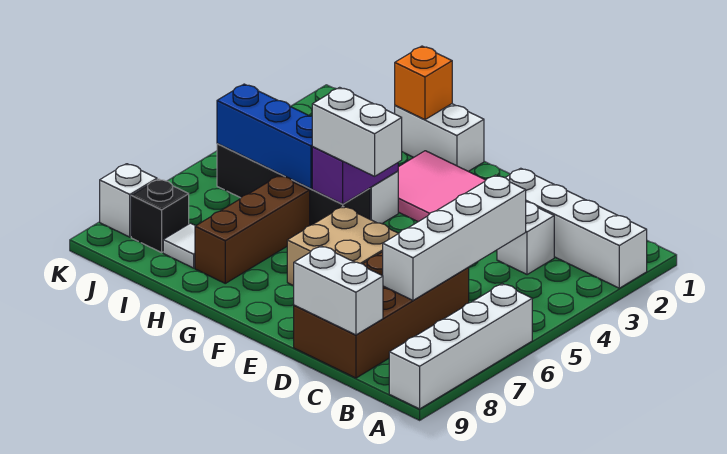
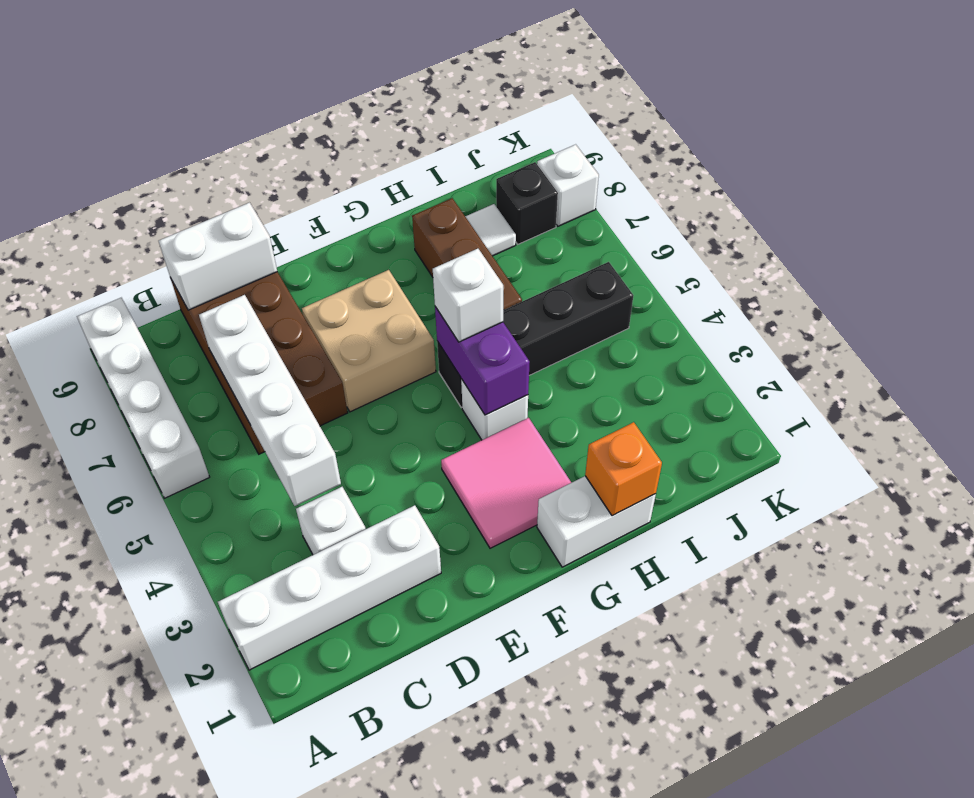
white 1x2 brick [312,87,402,176] -> white 1x1 brick [433,249,503,342]
blue 1x3 brick [217,84,313,189] -> none

